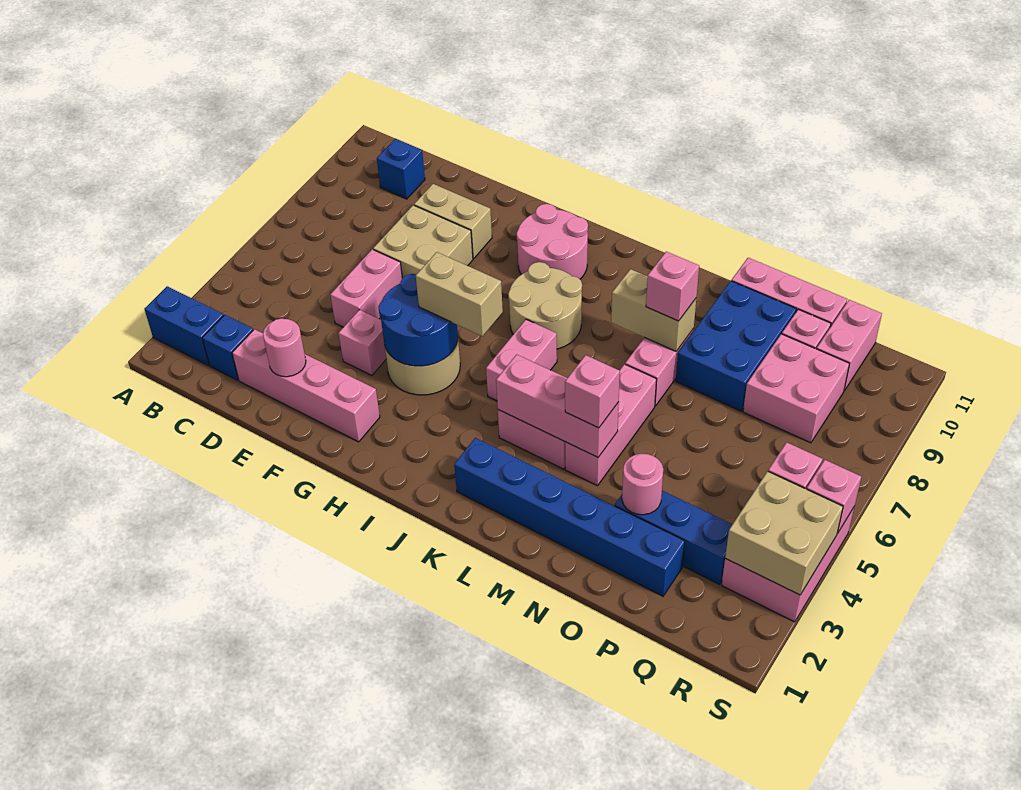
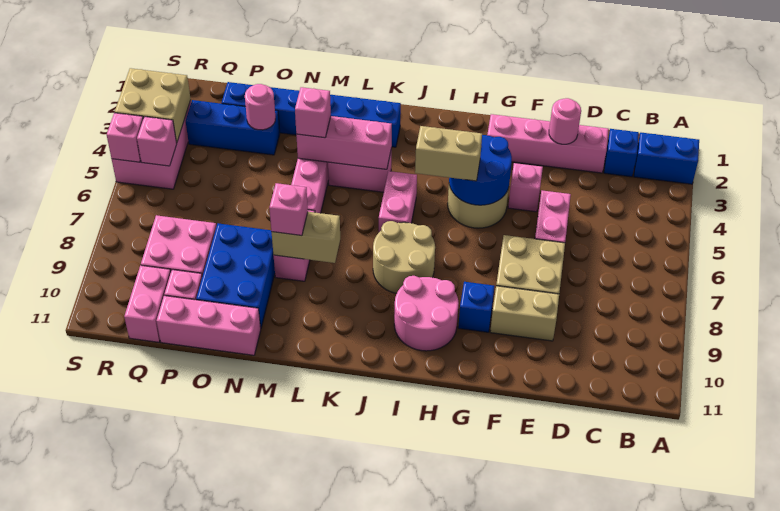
blue 1x1 brick [377,139,425,199] -> blue 1x1 brick moved to [458,282,494,332]

